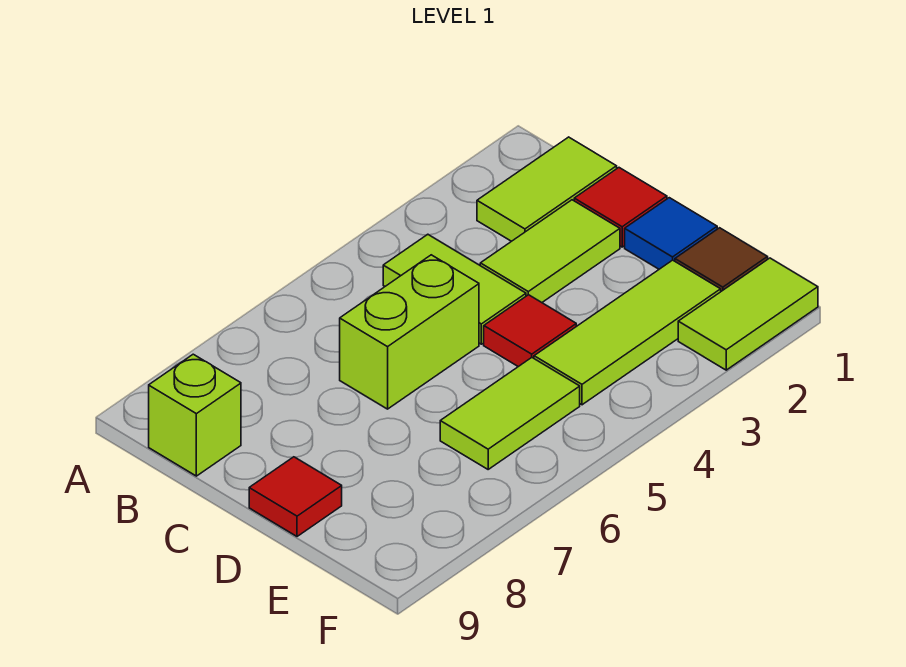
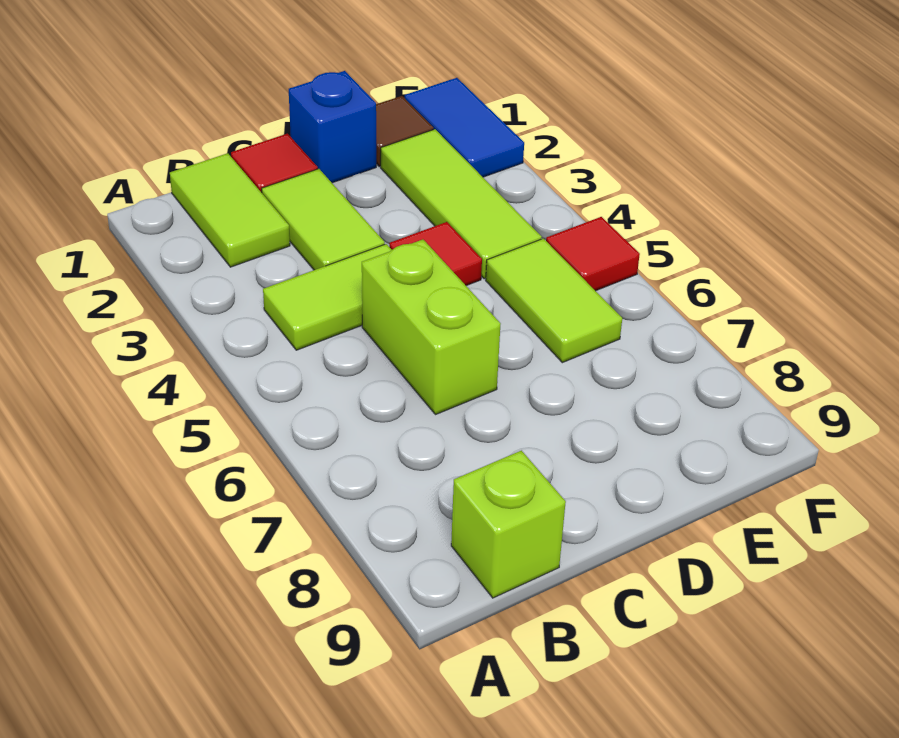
blue 1x1 tile [625,198,717,269] -> blue 1x1 brick [289,71,376,183]
red 1x1 tile [249,457,342,536] -> red 1x1 tile moved to [546,217,640,291]
lime 1x2 tile [678,258,818,370] -> blue 1x2 tile [405,78,524,177]

